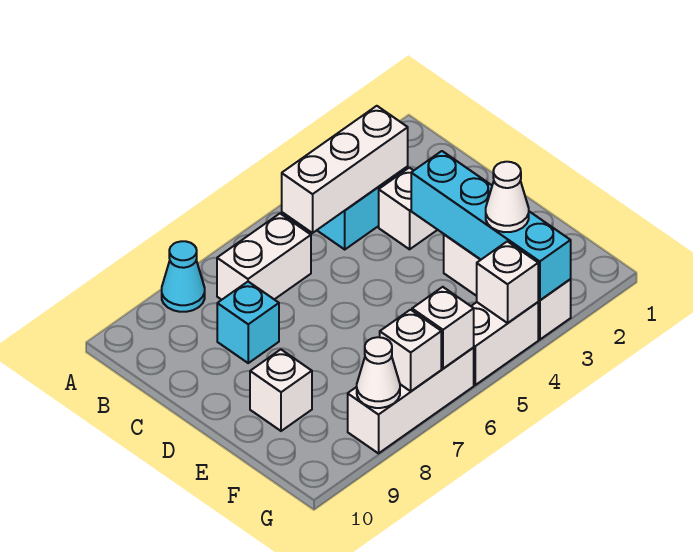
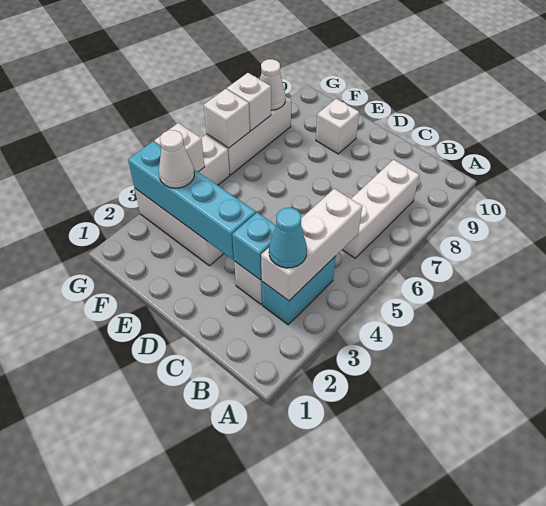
cyan 1x1 cone [162,241,205,312] -> cyan 1x1 cone moved to [269,208,307,268]
white 1x2 brick [217,214,311,300] -> white 1x3 brick [342,160,419,258]
cyan 1x1 brick [217,282,279,363] -> cyan 1x1 brick moved to [232,213,276,280]

